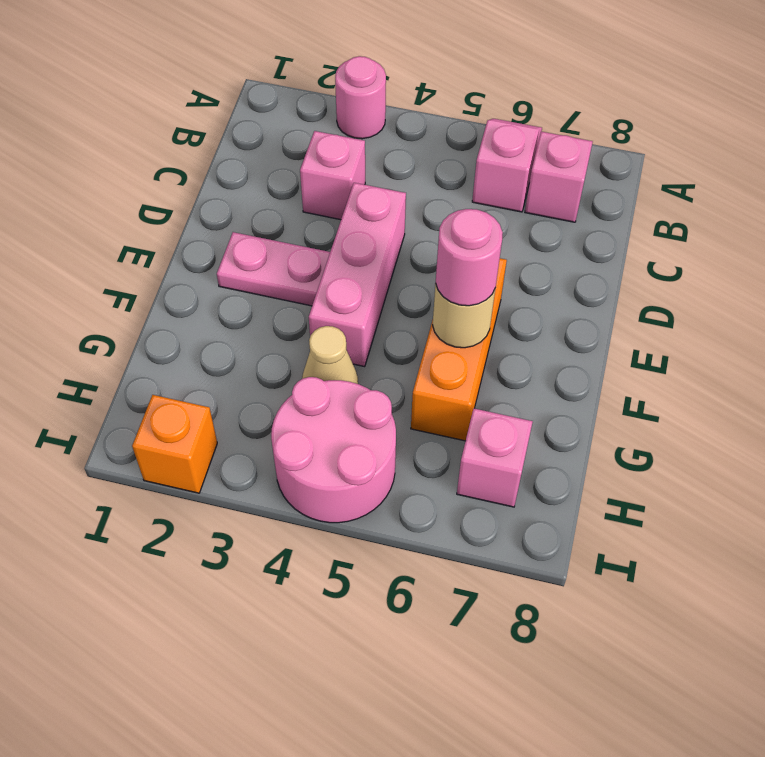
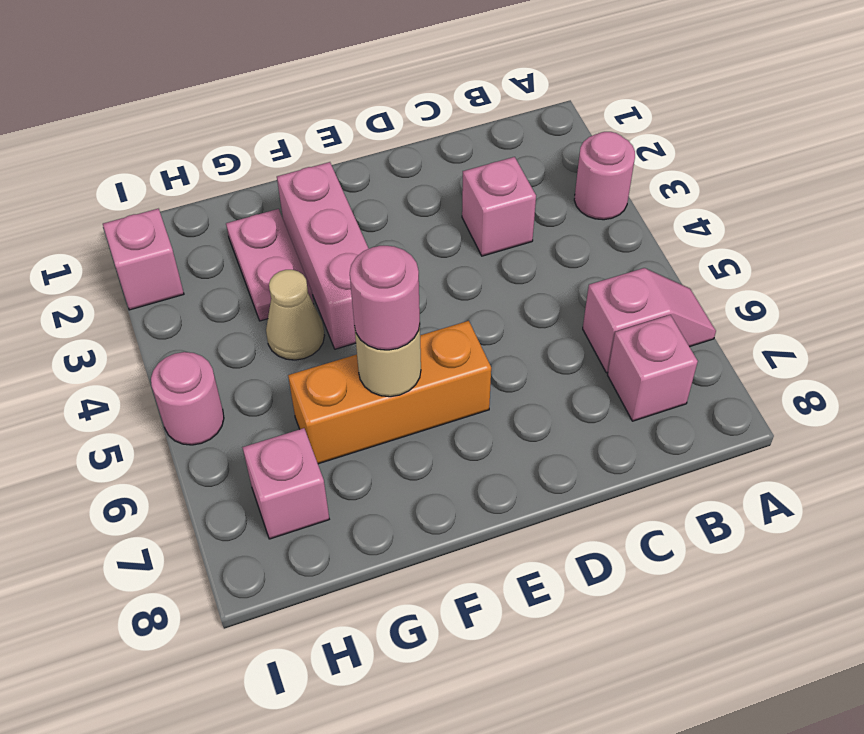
pink 1x3 brick [309,183,406,367] -> pink 1x3 brick turned to [277,162,369,349]
pink 1x2 plate [217,232,330,306] -> pink 1x2 plate moved to [226,209,314,321]
pink 2x2 round brick [271,377,396,523] -> pink 1x1 round brick [151,352,224,445]
orange 1x1 brick [132,395,217,493] -> pink 1x1 brick [103,209,184,310]

